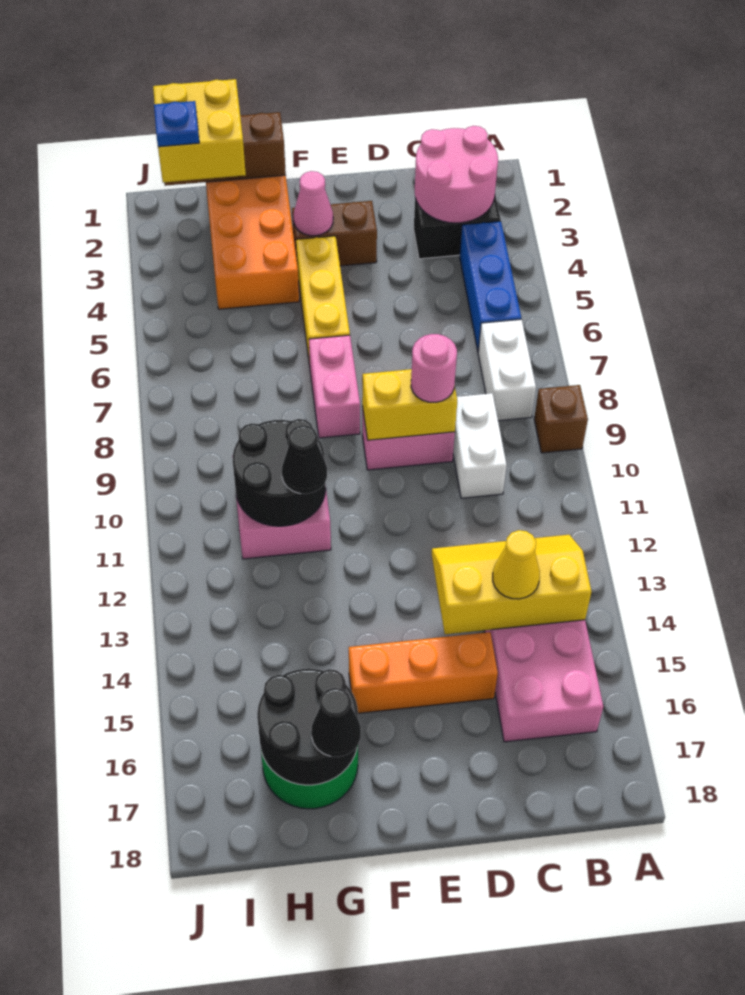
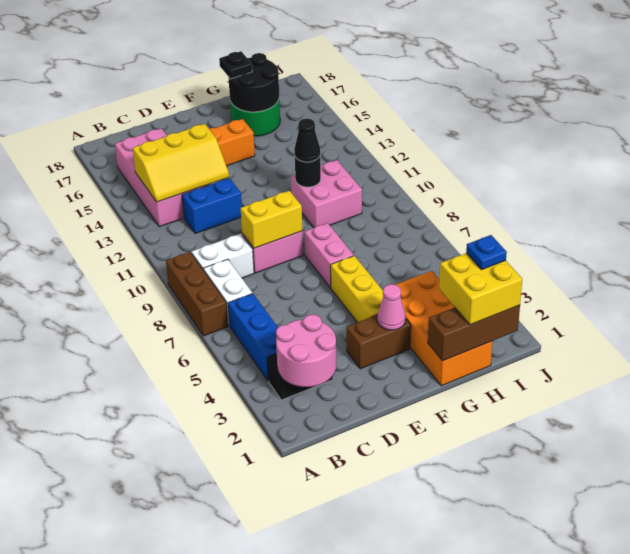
brown 1x1 brick [534,385,588,453] -> brown 1x3 brick [166,252,228,336]
white 1x2 brick [453,393,507,498] -> white 1x2 brick turned to [192,234,254,278]
none -> blue 1x2 brick [182,178,242,234]
yellow 1x1 cone [493,530,540,599] -> none
pink 1x1 round brick [411,334,457,402] -> none
black 2x2 round brick [233,419,326,526] -> black 1x1 round brick [295,156,321,187]
black 1x1 cone [311,688,361,757] -> black 1x1 plate [219,51,252,79]

